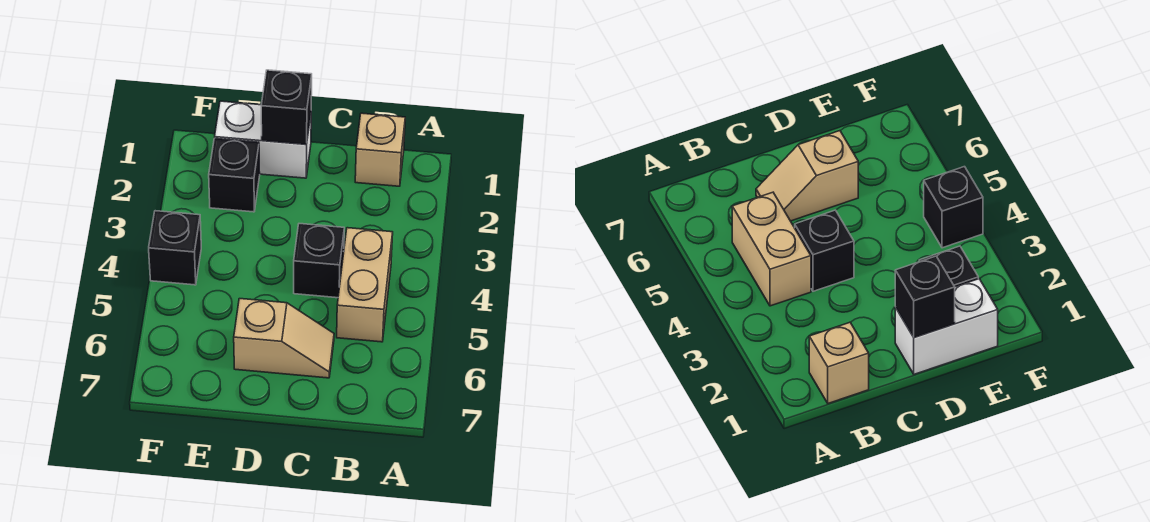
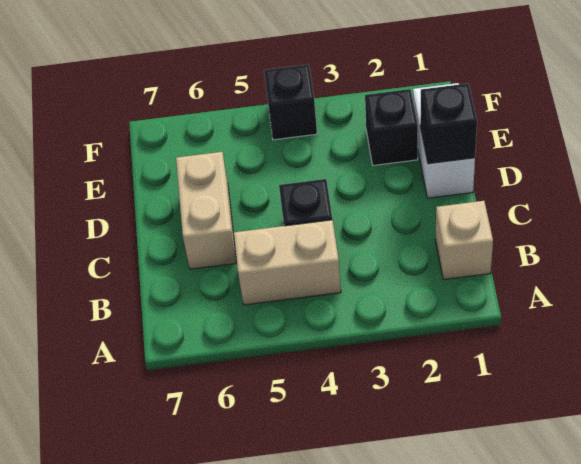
tan 1x2 slope [234,299,334,378] -> tan 1x2 brick [176,152,236,269]

